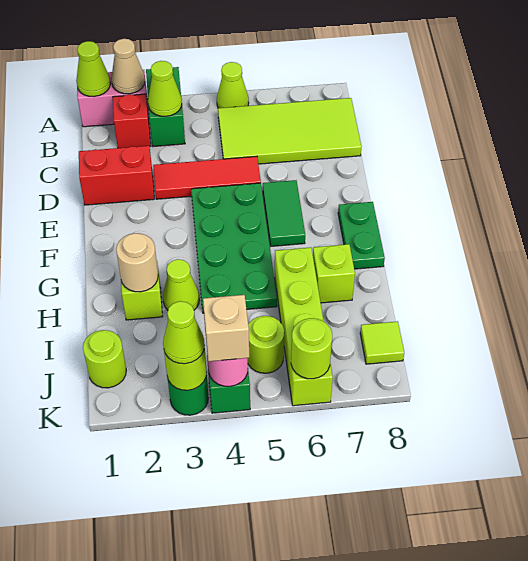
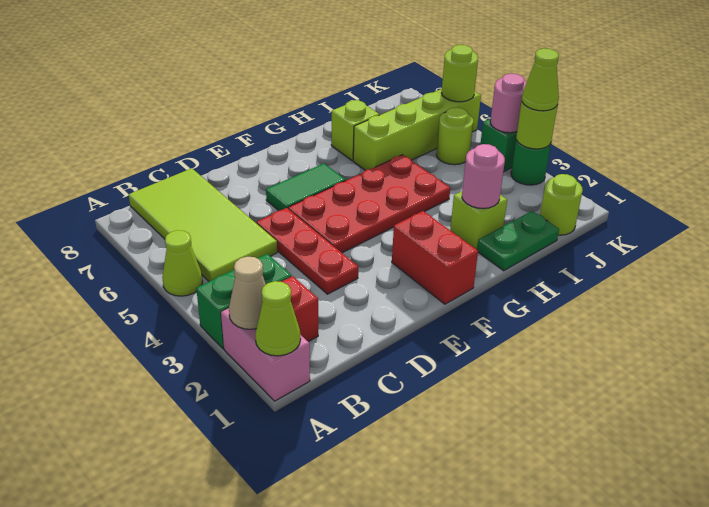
lime 1x1 cone [148,61,182,116] -> none
red 1x2 brick [79,146,154,205] -> red 1x2 brick moved to [392,211,478,304]
red 1x3 tile [153,156,261,199] -> red 1x3 plate [256,208,358,294]
green 2x4 plate [191,183,277,313] -> red 2x4 plate [288,155,450,253]
green 1x2 plate [338,202,385,269] -> green 1x2 plate moved to [477,211,559,271]
tan 1x1 round brick [116,233,158,292] -> pink 1x1 round brick [462,144,505,209]
lime 1x1 cone [163,259,199,310] -> none
lime 1x1 tile [360,321,404,364] -> none
tan 1x1 brick [203,295,249,361] -> none

